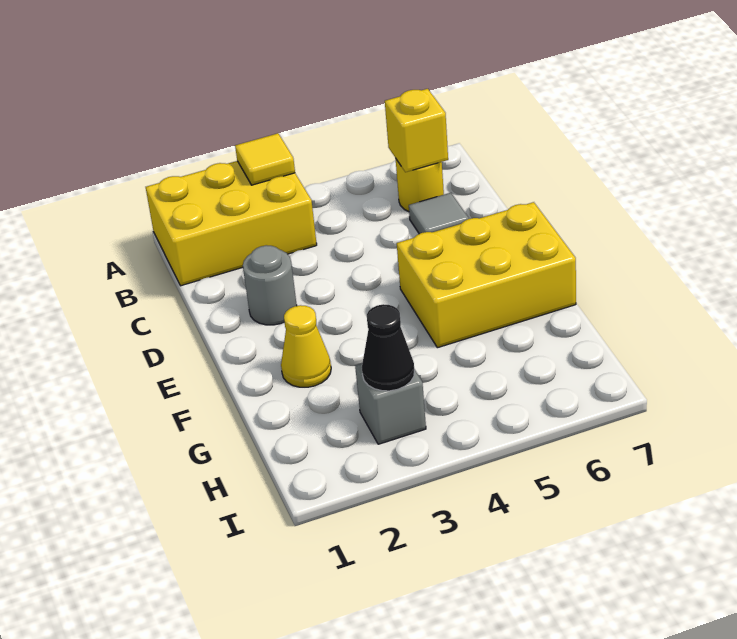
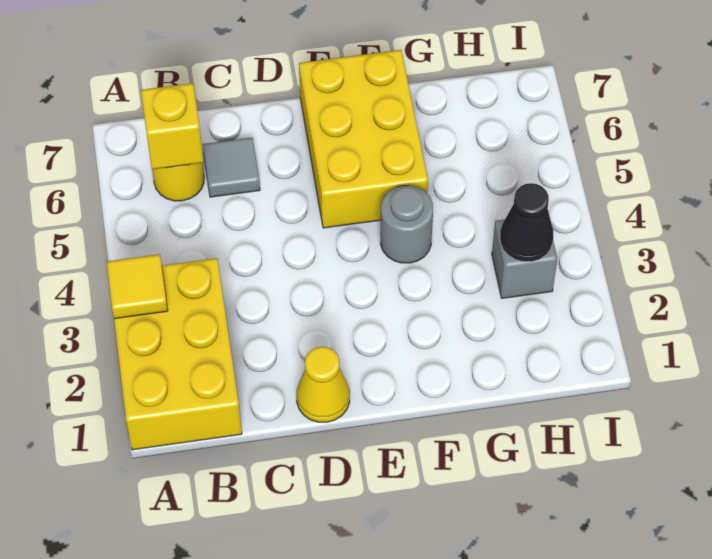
grey 1x1 round brick [243,245,297,325] -> grey 1x1 round brick moved to [381,186,433,263]
yellow 1x1 cone [281,305,331,387] -> yellow 1x1 cone moved to [297,347,350,422]

